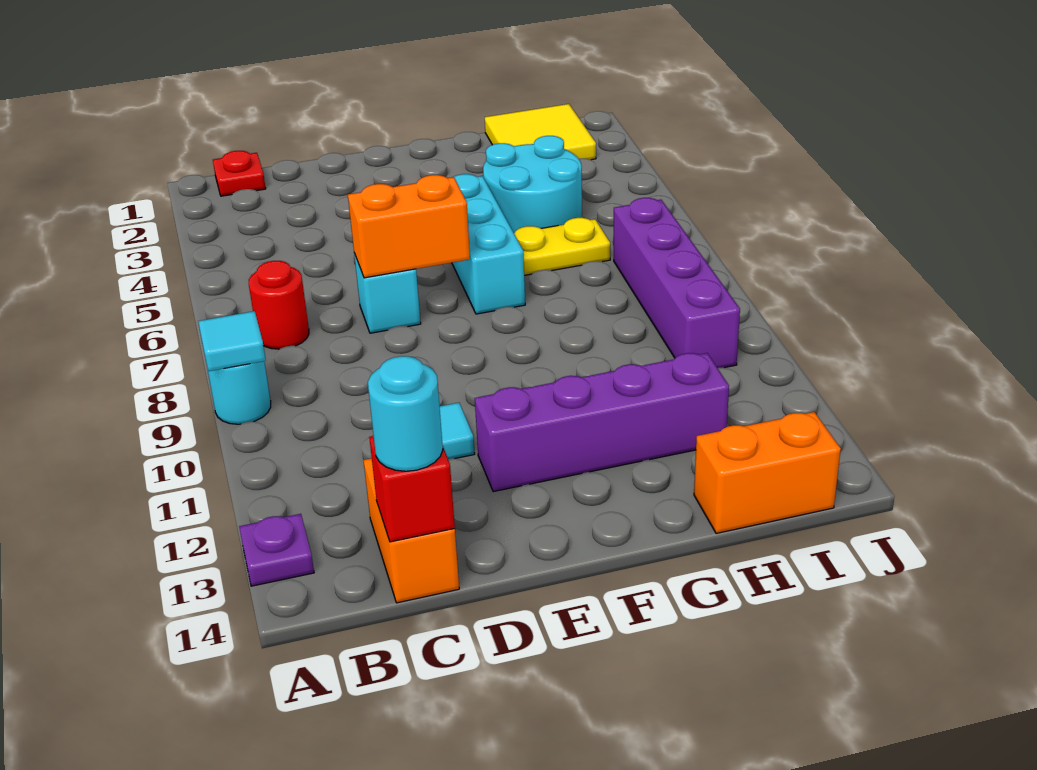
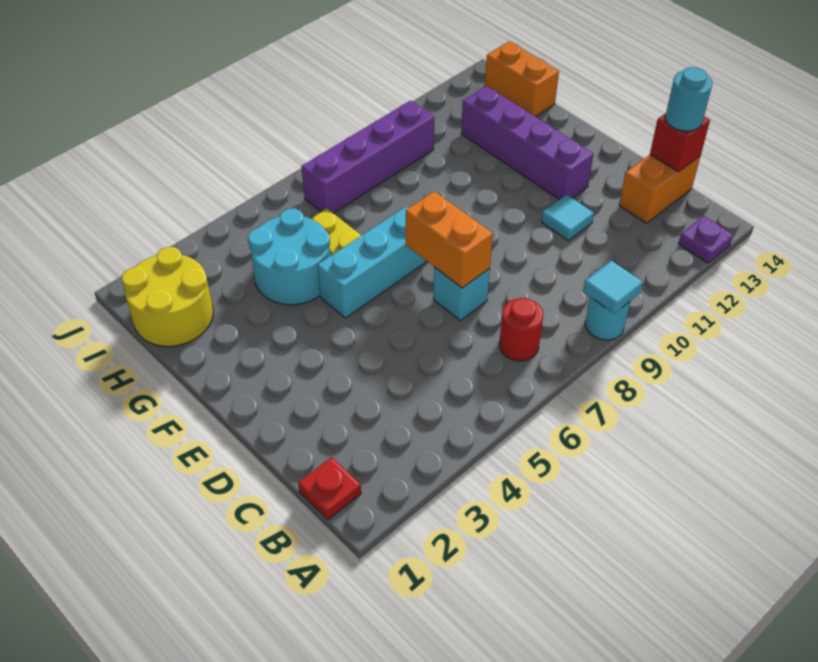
yellow 2x2 tile [485,104,596,160] -> yellow 2x2 round brick [121,247,213,346]

